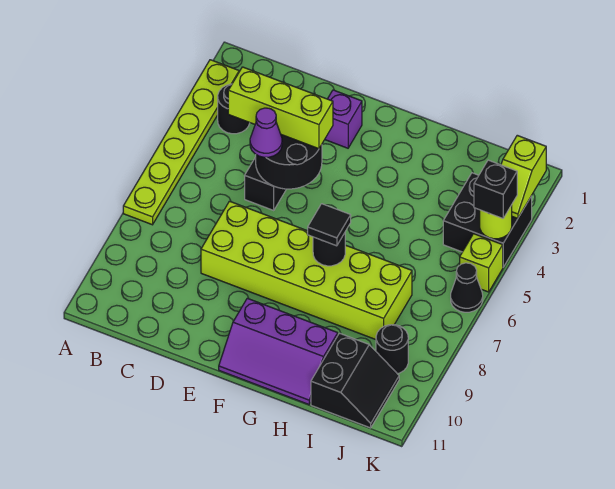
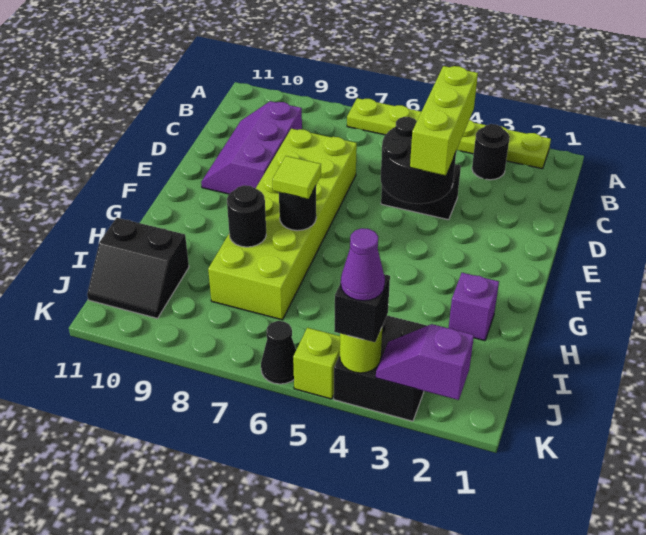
purple 1x1 cone [250,108,282,157] -> purple 1x1 cone moved to [341,228,385,301]
purple 1x1 brick [325,90,362,148] -> purple 1x1 brick moved to [449,273,499,341]
purple 2x3 slope [219,298,338,404] -> purple 2x3 slope moved to [201,101,302,194]
black 1x1 tile [307,204,351,246] -> lime 1x1 tile [272,156,321,199]
black 1x1 round brick [376,325,408,374] -> black 1x1 round brick moved to [227,185,266,247]
lime 1x2 slope [501,135,546,218] -> purple 1x2 slope [376,324,474,400]

